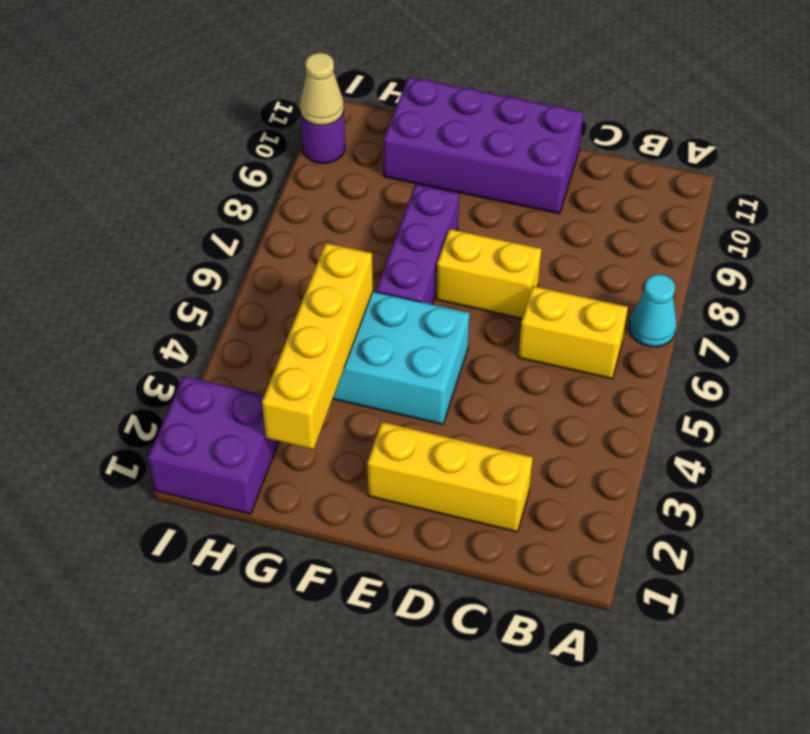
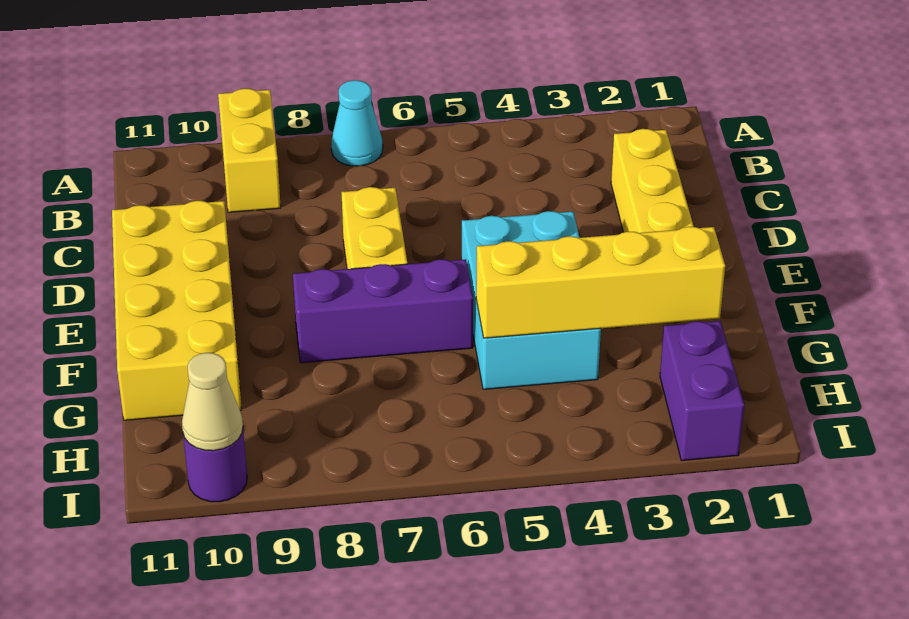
yellow 1x2 brick [518,286,628,379] -> yellow 1x2 brick moved to [218,89,281,212]
purple 2x4 brick [383,77,584,214] -> yellow 2x4 brick [112,201,242,420]
purple 2x2 brick [148,376,279,514] -> purple 1x2 brick [660,321,744,461]

